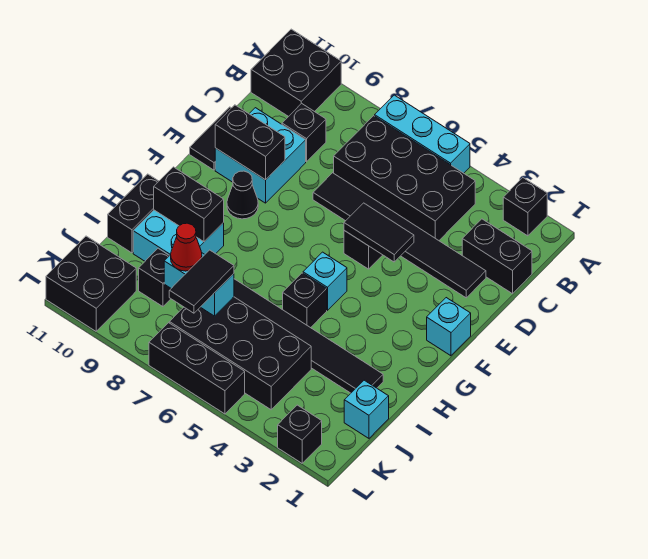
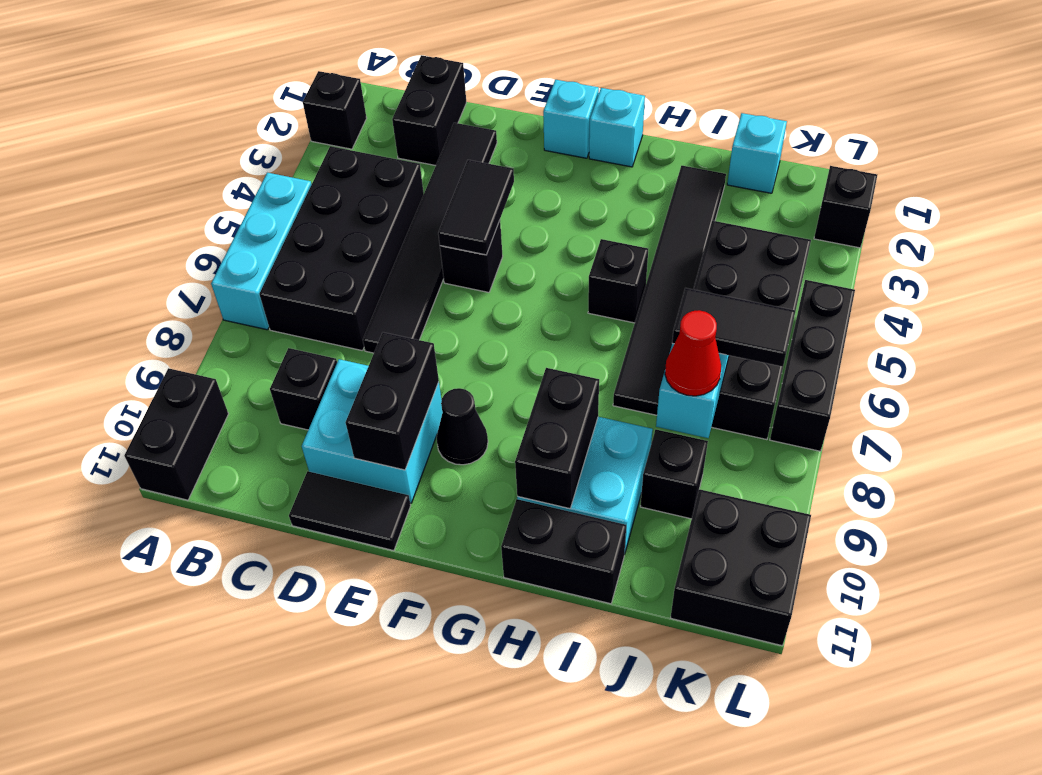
black 2x2 brick [251,29,341,117] -> black 1x2 brick [124,368,228,500]
cyan 1x1 brick [303,252,347,310] -> cyan 1x1 brick moved to [589,88,645,167]

